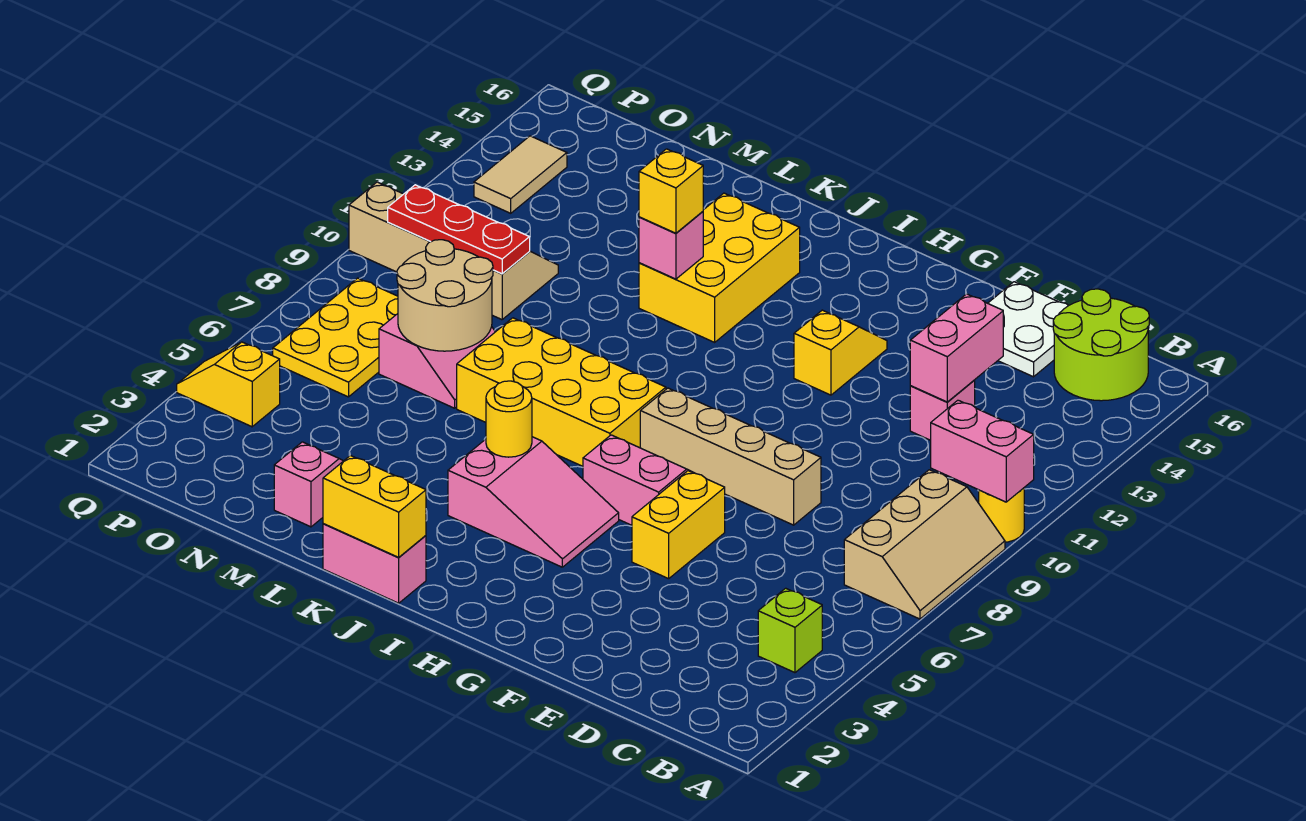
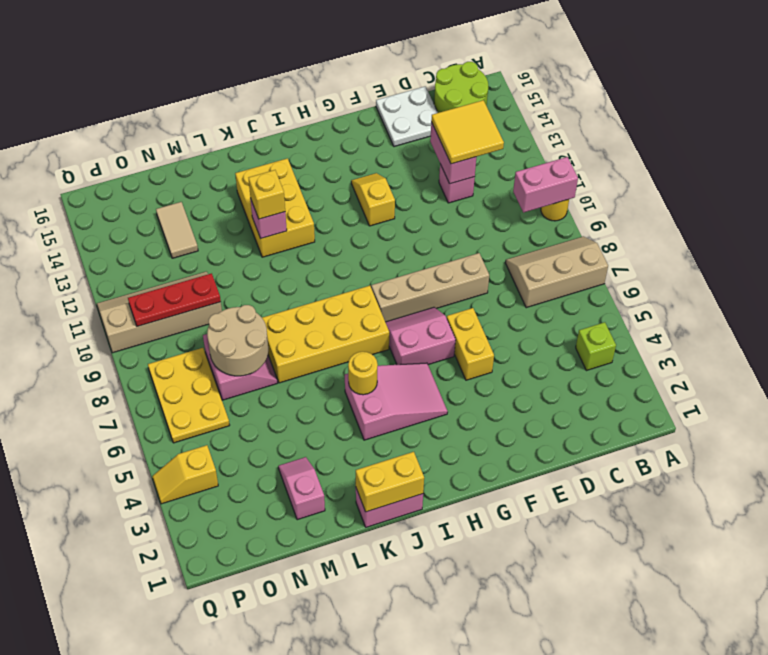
tan 2x3 slope [844,470,1005,619] -> tan 2x3 slope turned to [505,236,608,308]
none -> yellow 2x2 tile [431,100,504,164]
tan 1x2 tile [474,136,567,213] -> tan 1x2 tile moved to [156,202,198,258]

